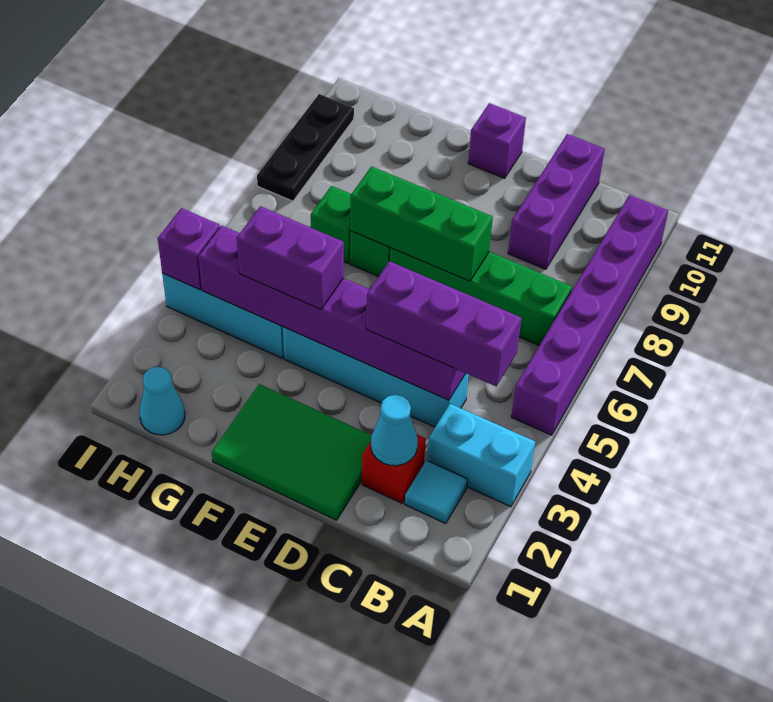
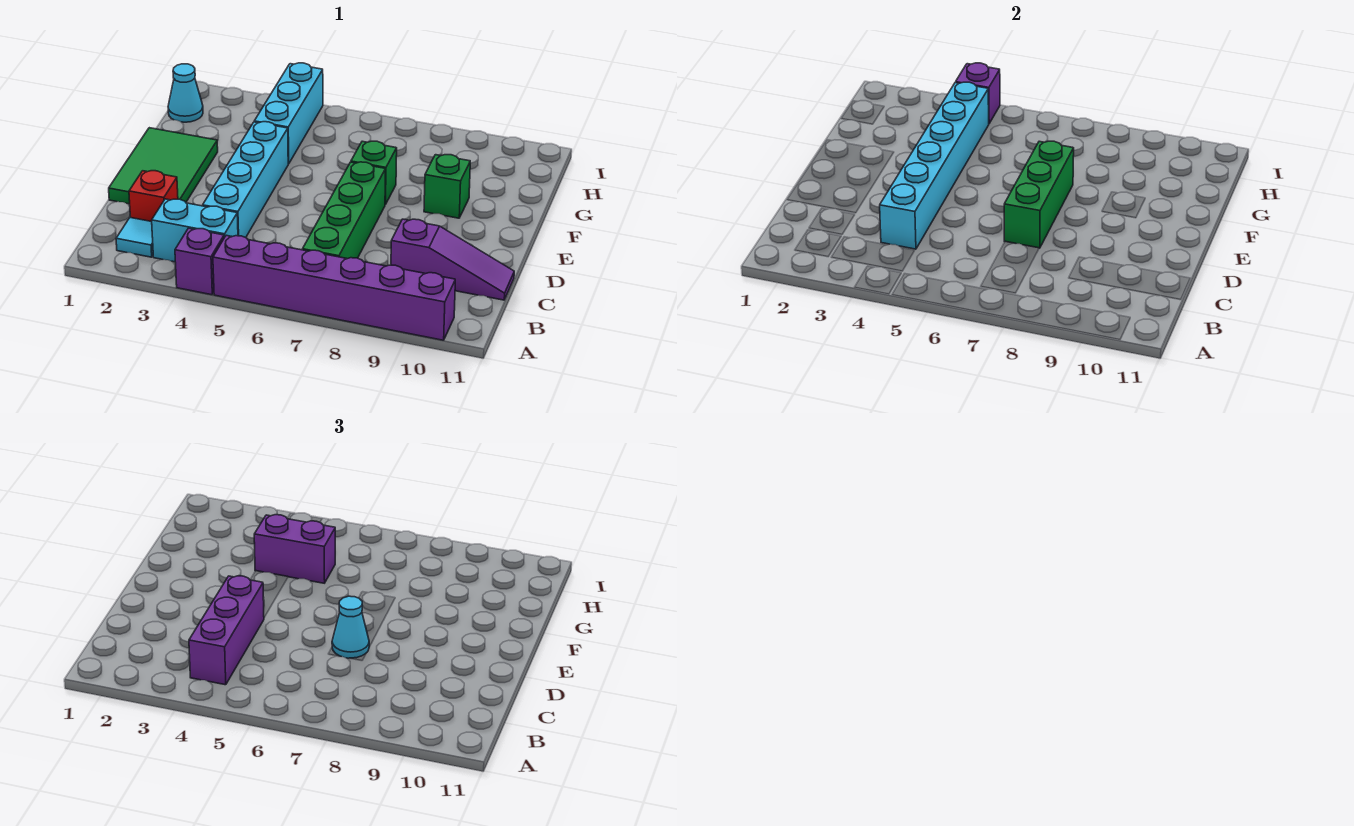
cyan 1x2 brick [427,404,535,507] -> cyan 1x2 brick turned to [152,199,238,262]
cyan 1x1 cone [371,395,418,466] -> cyan 1x1 cone moved to [332,596,369,658]
purple 1x6 brick [198,225,466,400] -> cyan 1x6 brick [880,82,989,249]
purple 1x3 brick [508,134,605,269] -> purple 1x3 slope [391,219,514,300]
purple 1x1 brick [468,103,526,178] -> purple 1x1 brick moved to [175,228,224,295]
purple 1x2 brick [237,206,344,310] -> purple 1x2 brick turned to [254,515,335,583]
green 1x1 brick [311,186,351,263] -> green 1x1 brick moved to [424,155,470,218]
black 1x3 plate [257,94,354,201] -> none

